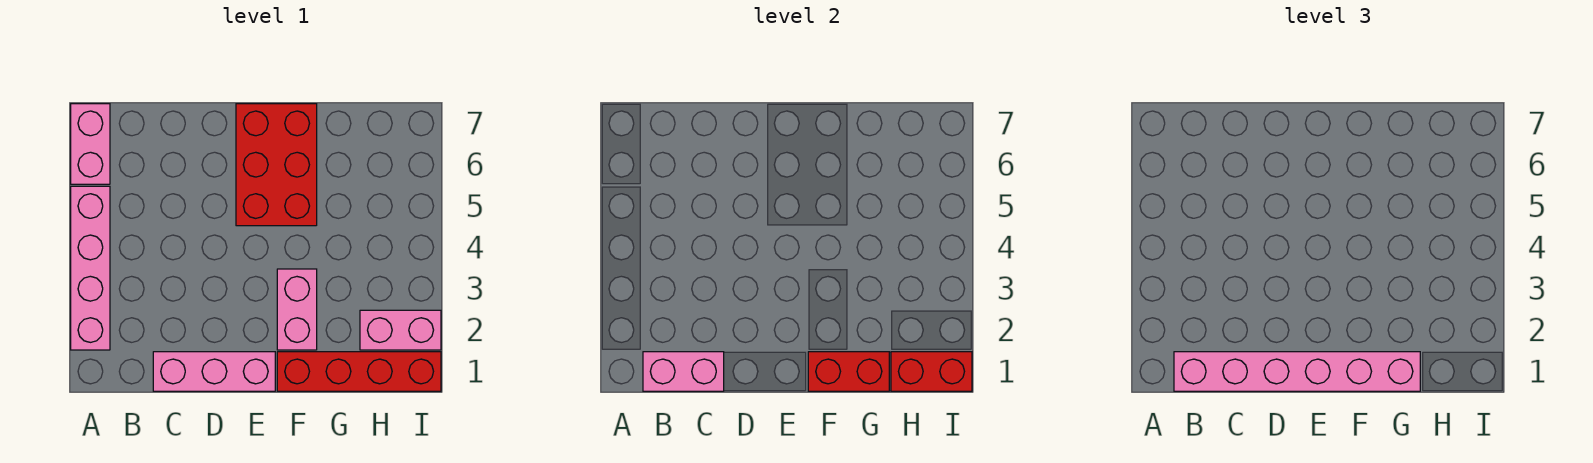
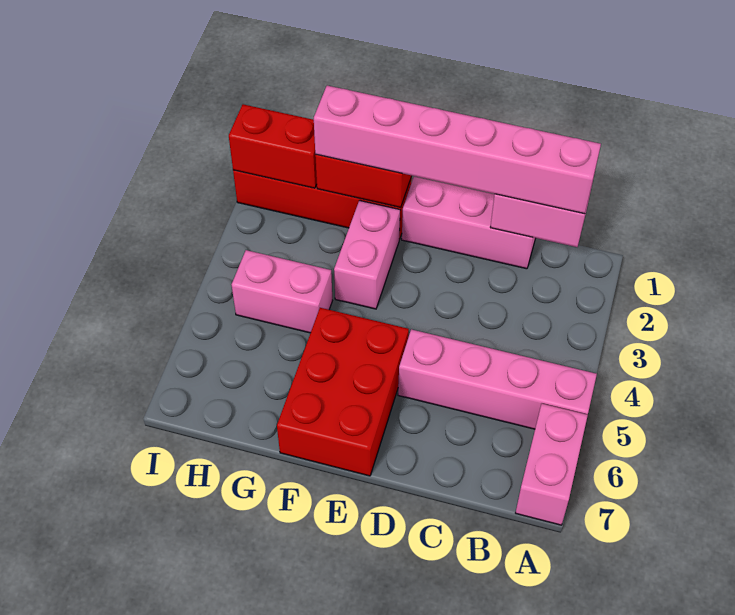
pink 1x4 brick [71,186,110,350] -> pink 1x4 brick turned to [398,329,597,429]
pink 1x2 brick [360,310,441,350] -> pink 1x2 brick moved to [232,250,332,333]

